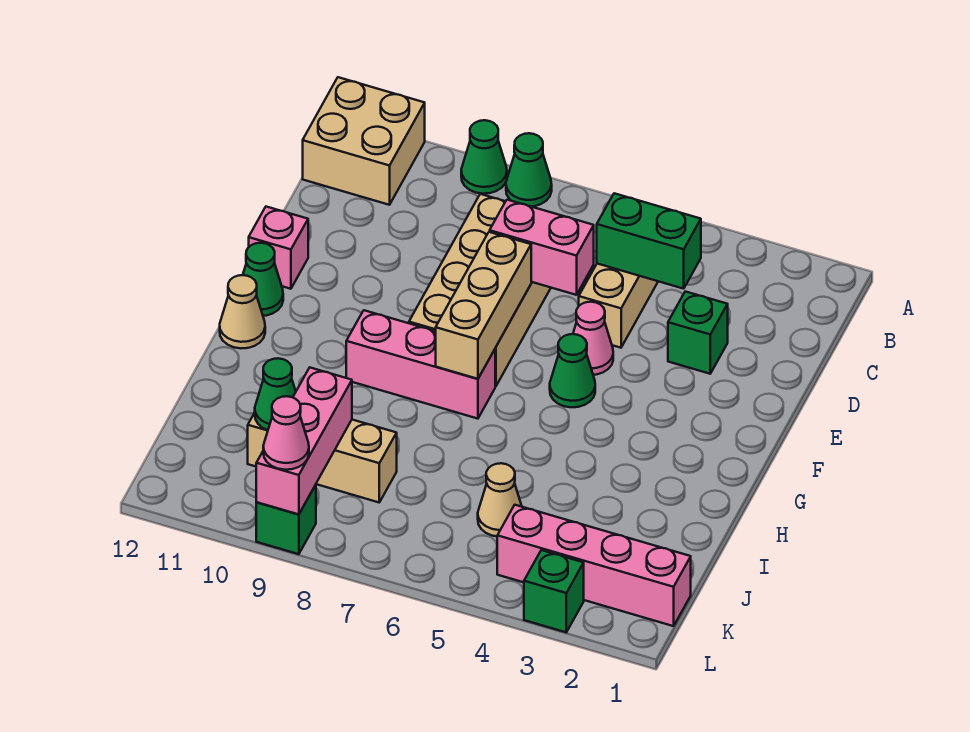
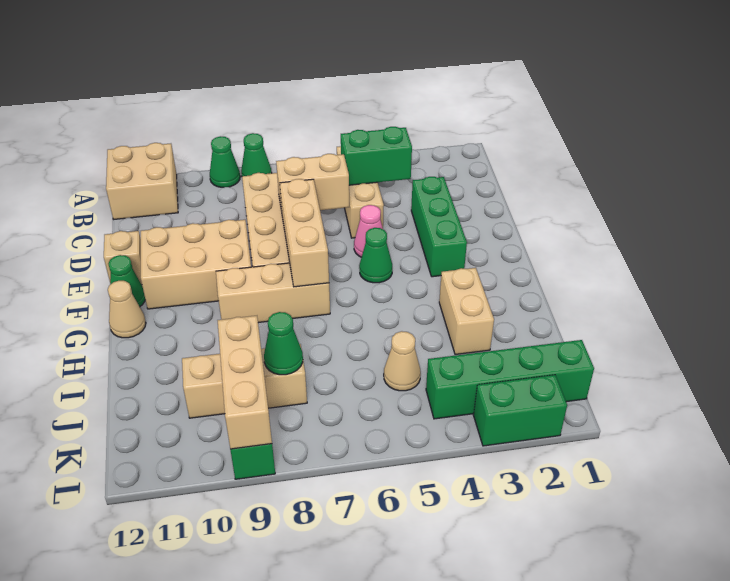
green 1x1 brick [668,292,728,374] -> green 1x3 brick [411,177,467,277]
pink 1x2 brick [490,200,594,295] -> tan 1x2 brick [276,154,349,211]
none -> tan 2x3 brick [141,220,251,309]
pink 1x1 brick [249,207,308,289] -> tan 1x1 brick [104,231,142,285]
pink 1x3 brick [346,310,495,419] -> tan 1x3 brick [216,263,330,323]
none -> tan 1x2 brick [439,268,494,355]
pink 1x3 brick [256,368,352,515] -> tan 1x3 brick [218,316,272,449]
green 1x1 cone [255,358,296,430] -> green 1x1 cone moved to [264,312,303,375]
pink 1x4 brick [497,505,691,626] -> green 1x4 brick [426,340,594,419]
green 1x1 brick [524,550,584,632] -> green 1x2 brick [474,375,567,446]
pink 1x1 cone [263,396,309,470] -> none

